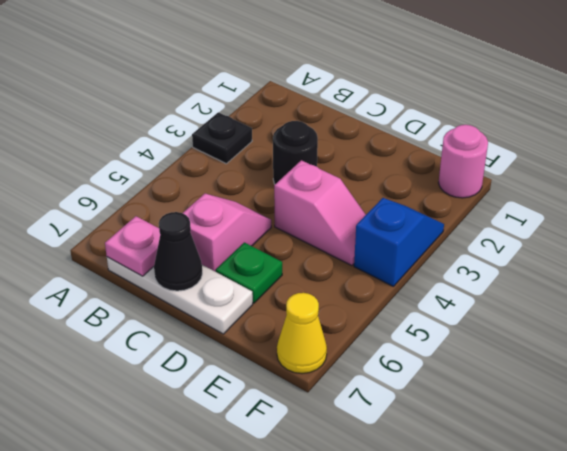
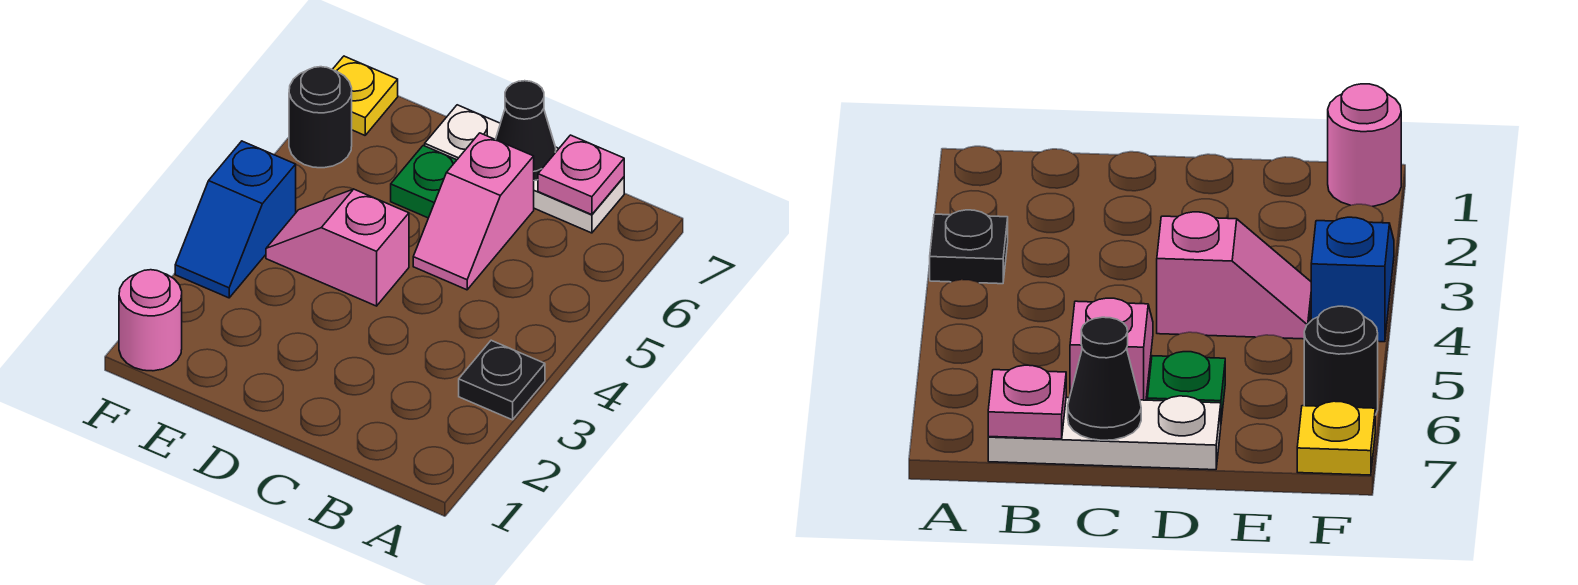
black 1x1 round brick [273,121,318,184] -> black 1x1 round brick moved to [289,67,352,168]
yellow 1x1 cone [277,293,327,374] -> yellow 1x1 plate [332,56,398,135]

